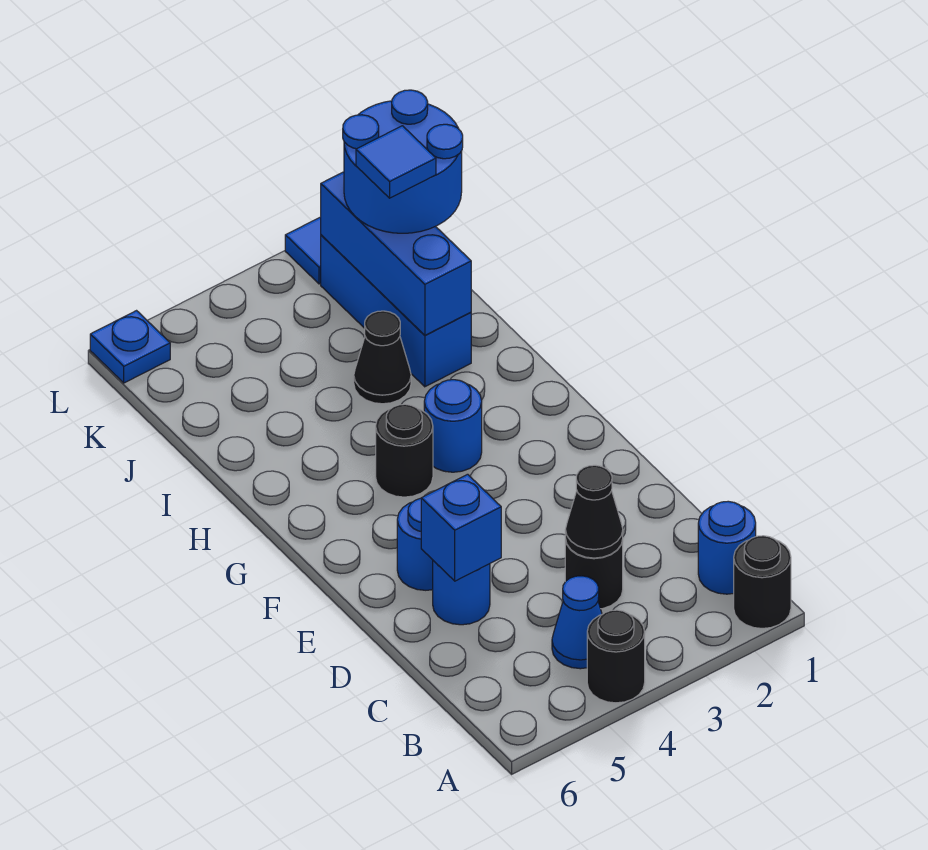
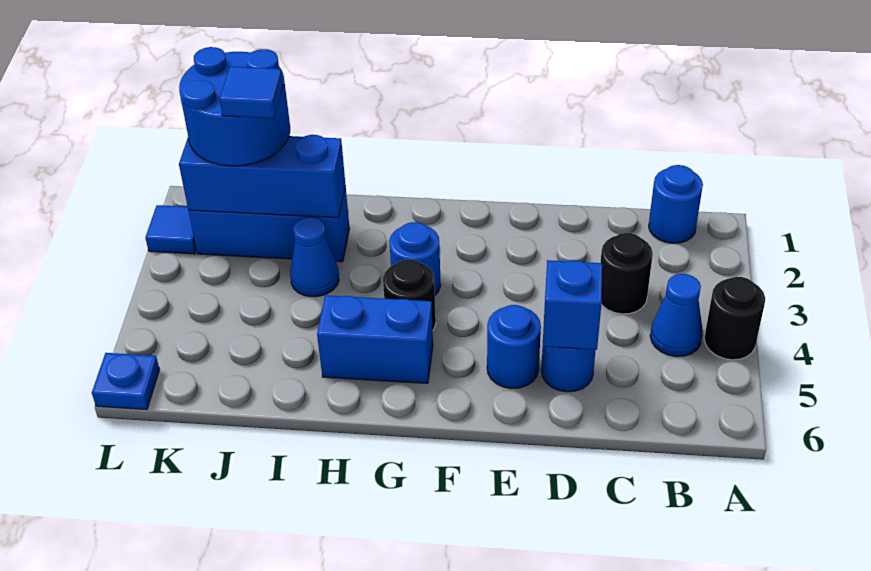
black 1x1 round brick [734,536,791,628] -> none
black 1x1 cone [565,465,623,558] -> none
none -> blue 1x2 brick [317,295,433,384]
black 1x1 cone [354,311,411,404] -> blue 1x1 cone [290,217,339,297]

